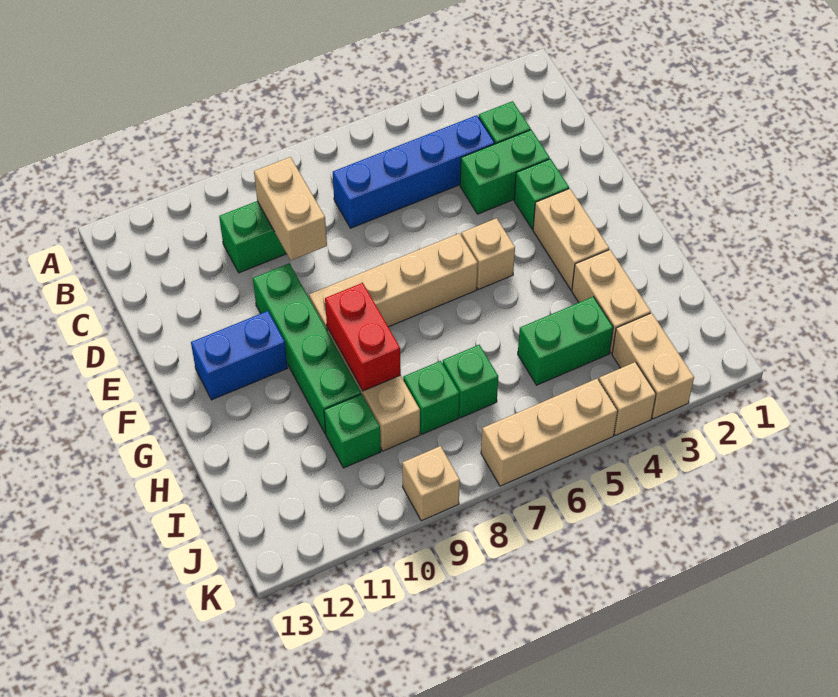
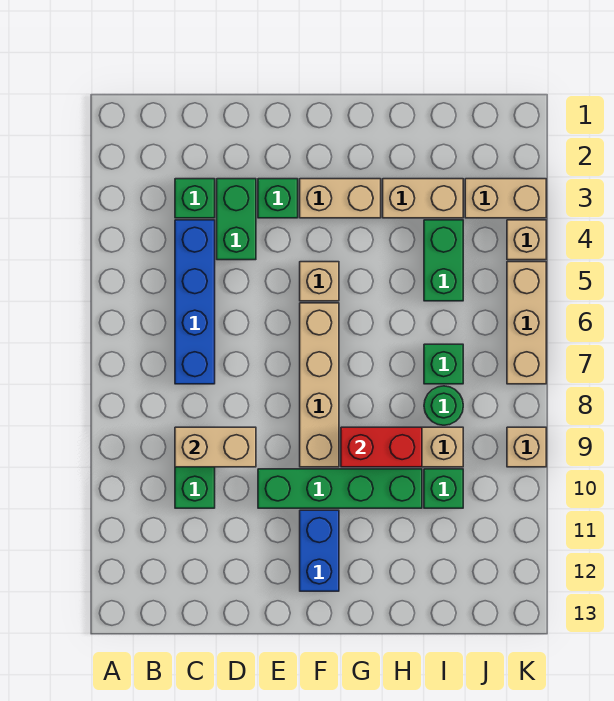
green 1x1 brick [403,361,459,434] -> green 1x1 round brick [424,386,463,425]

